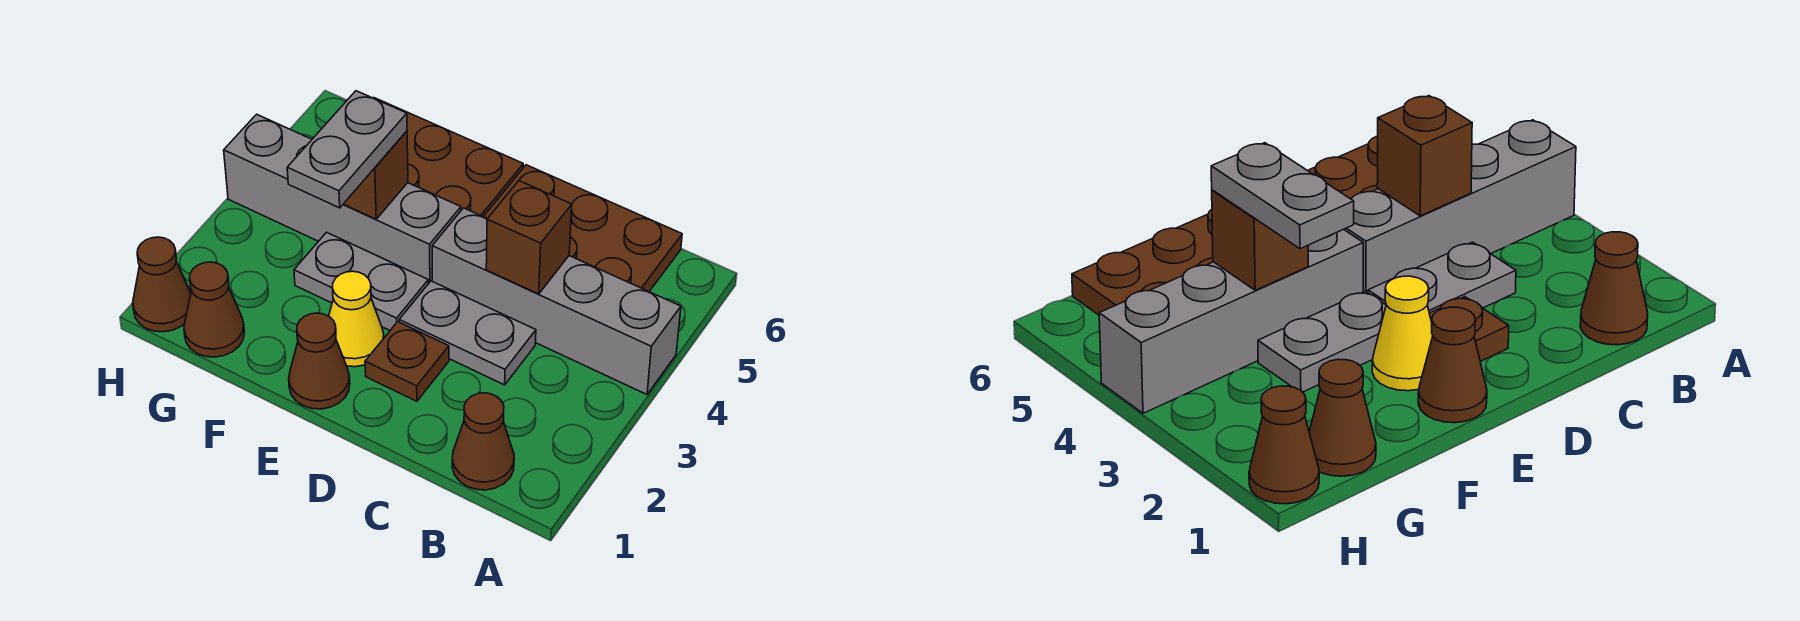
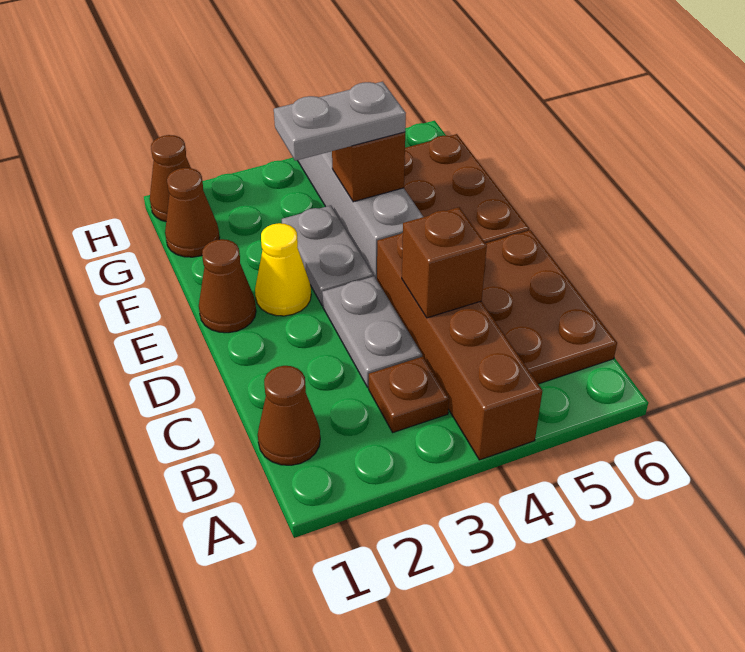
grey 1x4 brick [432,208,681,394] -> brown 1x4 brick [377,233,542,460]
brown 1x1 plate [365,322,449,401] -> brown 1x1 plate moved to [369,356,449,432]

